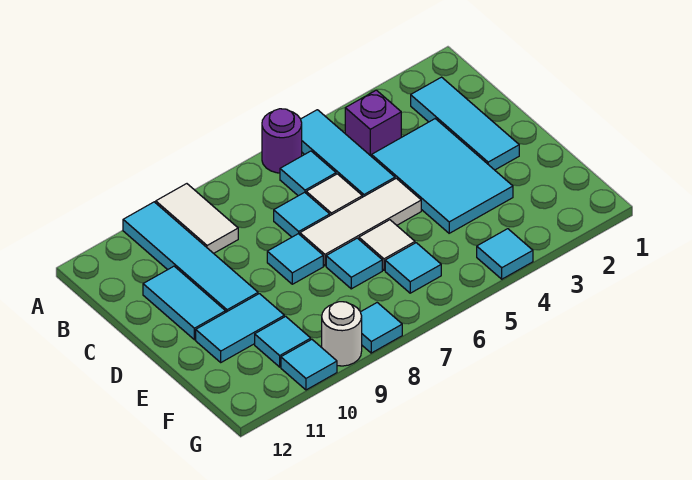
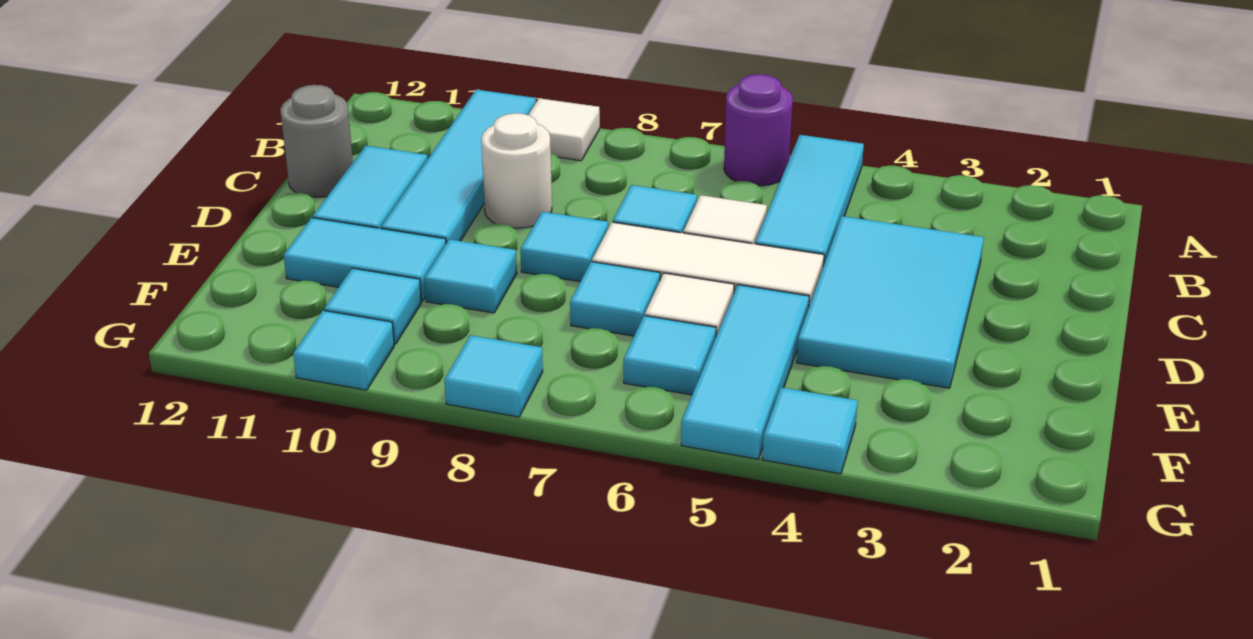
white 1x2 tile [156,184,238,253] -> white 1x1 tile [528,98,600,161]
cyan 1x3 tile [411,77,519,170] -> cyan 1x3 tile moved to [681,285,809,459]
purple 1x1 brick [345,90,401,157] -> none
cyan 1x1 tile [280,151,336,196] -> cyan 1x1 tile moved to [424,239,517,313]
none -> grey 1x1 round brick [280,85,353,197]
white 1x1 round brick [322,302,362,366] -> white 1x1 round brick moved to [481,113,552,228]

